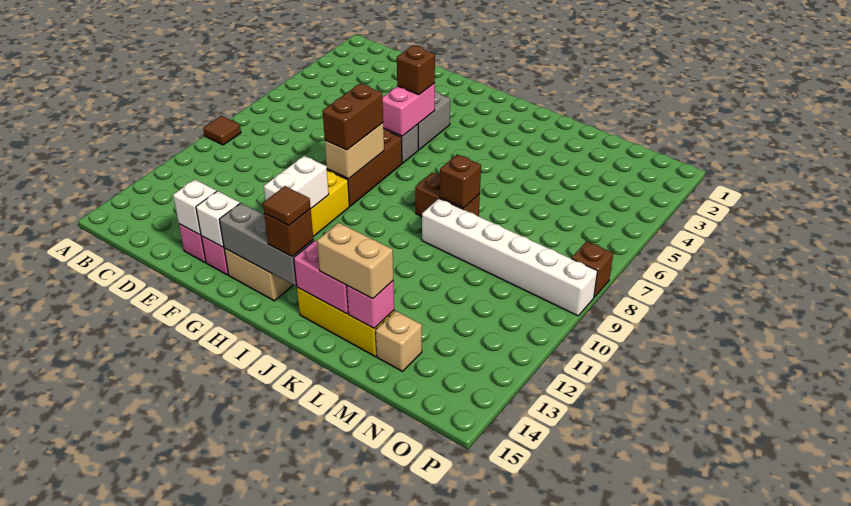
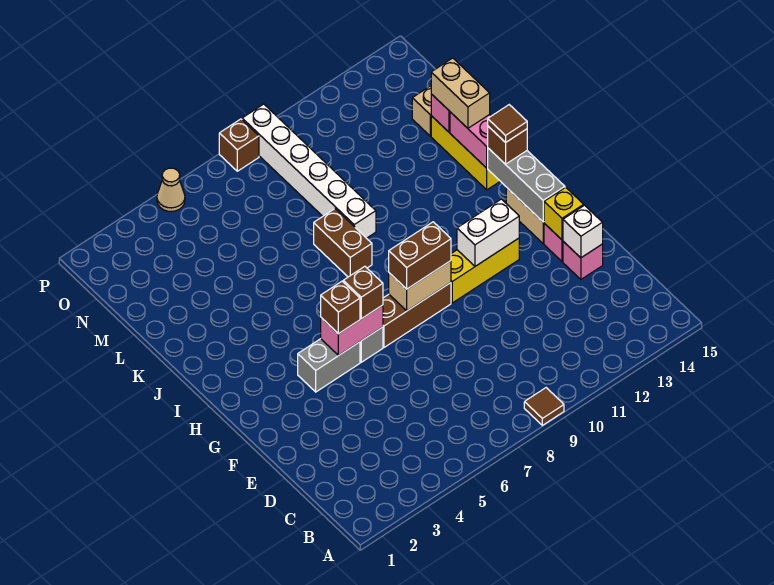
white 1x1 brick [196,191,240,247] -> yellow 1x1 brick [544,187,584,240]
brown 1x1 brick [440,154,481,208] -> brown 1x1 brick moved to [343,266,383,319]
none -> tan 1x1 cone [157,168,185,211]

